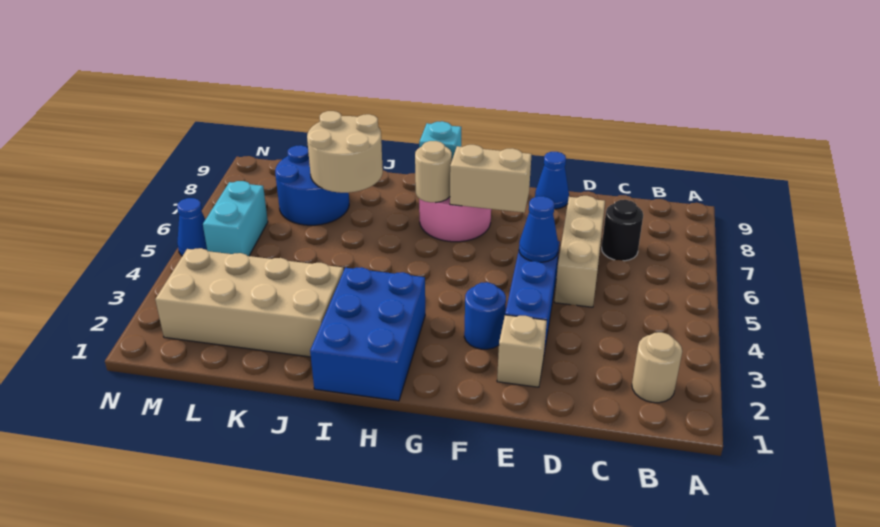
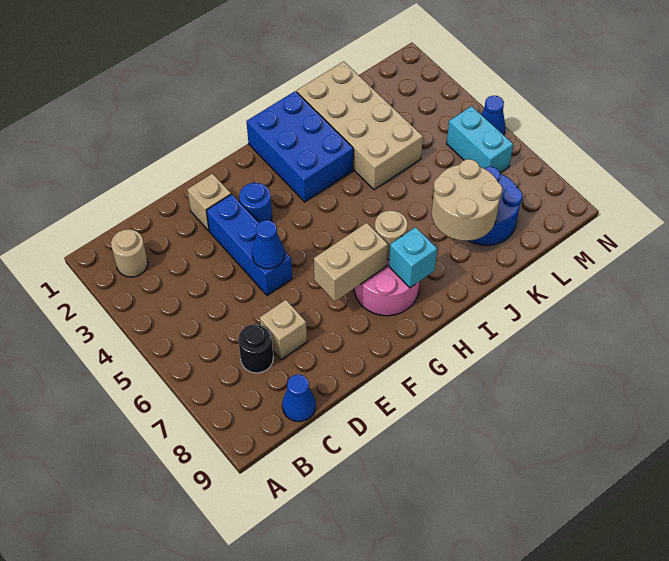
tan 1x3 brick [555,196,605,307] -> tan 1x1 brick [260,300,307,359]
blue 1x1 cone [535,152,569,209] -> blue 1x1 cone moved to [282,375,316,422]
tan 2x4 brick [155,248,343,357] -> tan 2x4 brick turned to [297,61,423,190]

